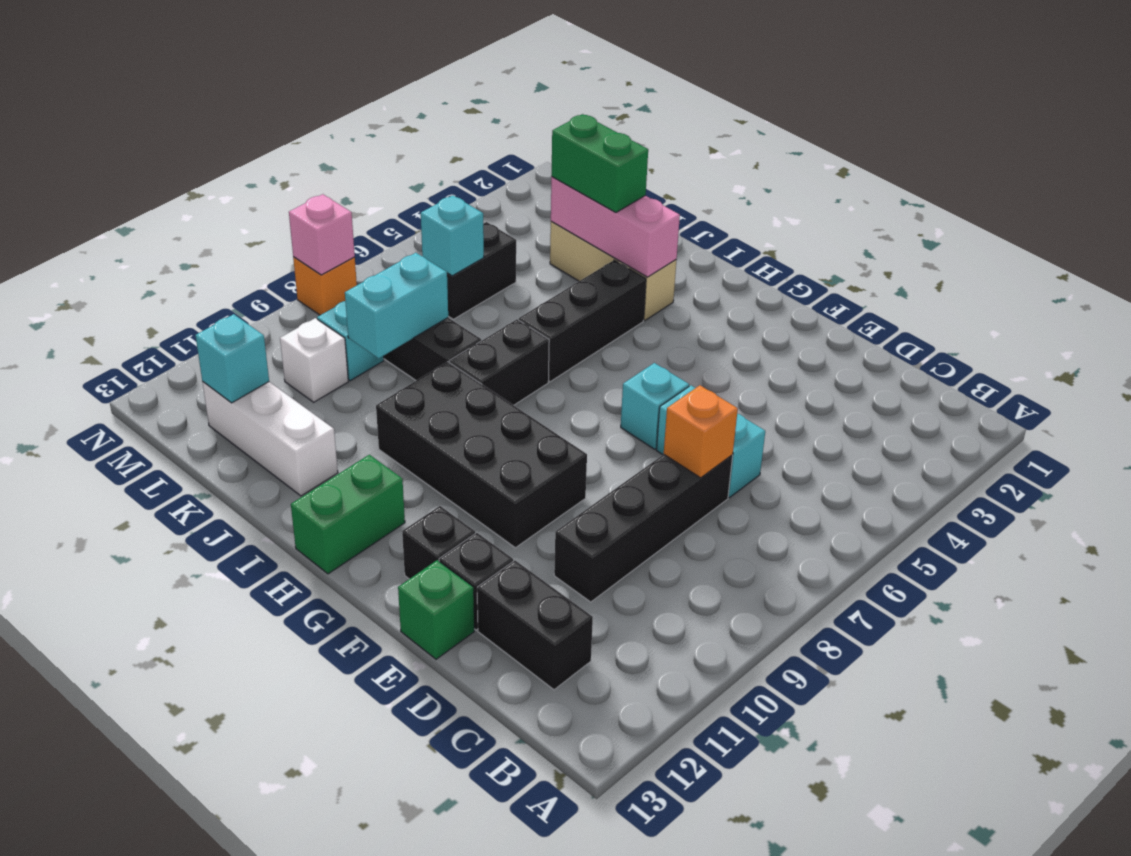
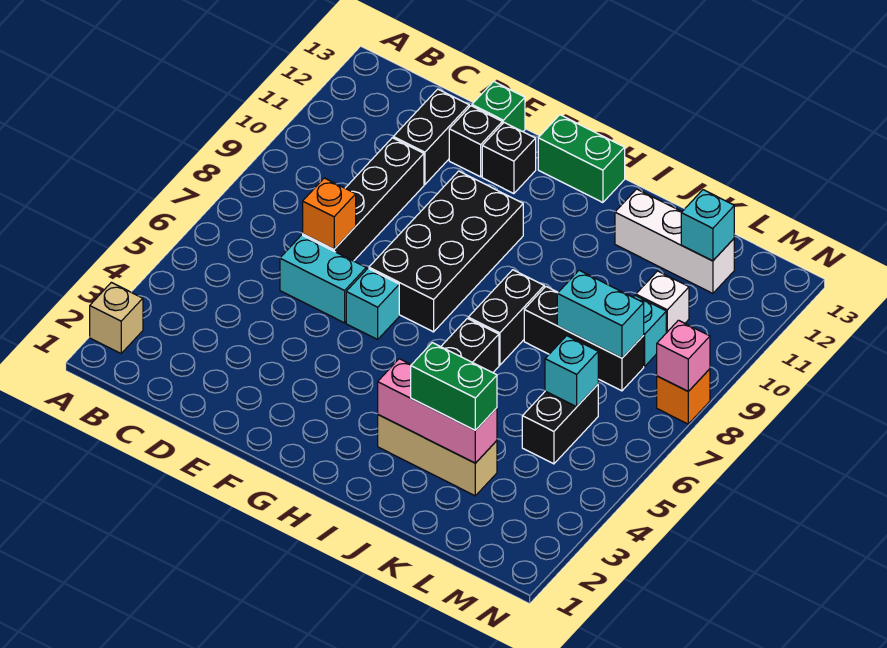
none -> tan 1x1 brick [90,282,143,353]
black 1x2 brick [477,561,593,690] -> black 1x2 brick turned to [393,89,469,185]
black 2x4 brick [376,362,587,548] -> black 2x4 brick turned to [369,171,523,332]
green 1x2 brick [291,455,405,574] -> green 1x2 brick turned to [538,115,625,203]
cyan 1x2 brick [345,253,448,358] -> cyan 1x2 brick turned to [557,270,644,358]

